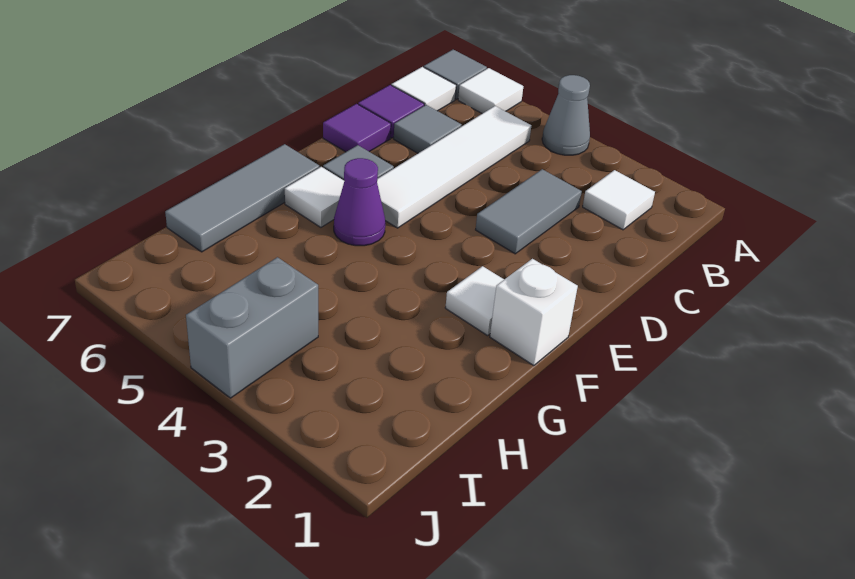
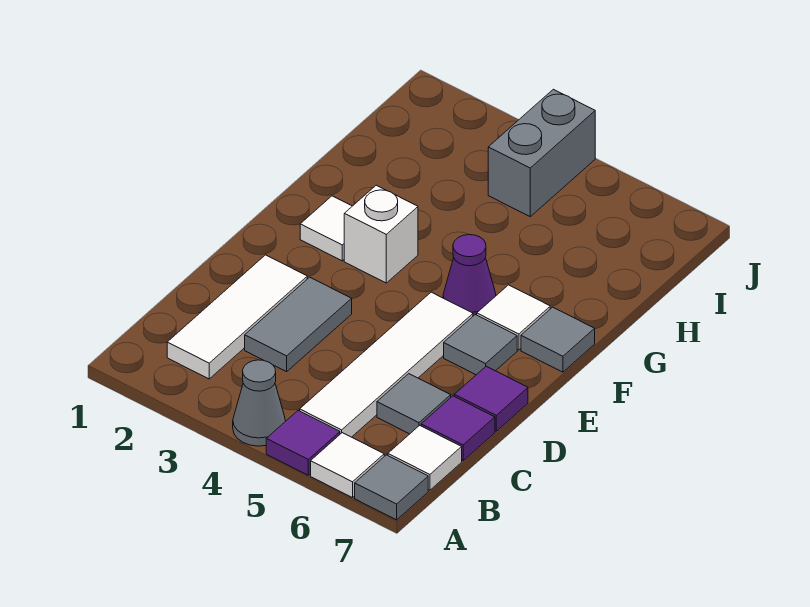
none -> purple 1x1 tile [266,411,340,475]
white 1x1 tile [583,170,655,230] -> white 1x3 tile [167,255,307,379]
white 1x1 brick [490,259,578,366] -> white 1x1 brick moved to [344,185,418,283]
grey 1x3 tile [165,144,319,252] -> grey 1x1 tile [521,307,595,372]

